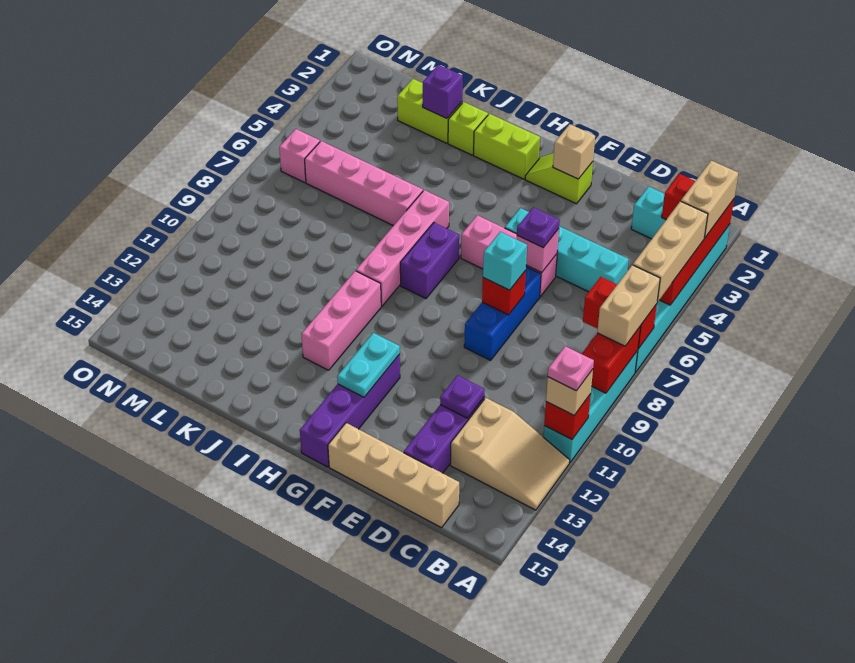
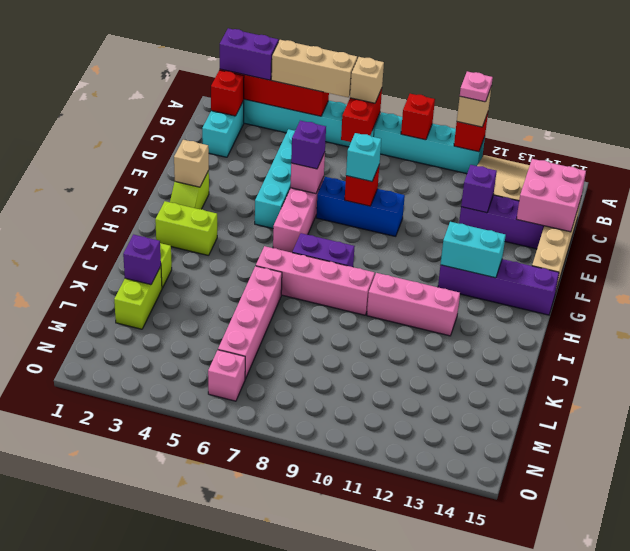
tan 1x2 brick [681,161,738,238] -> purple 1x2 brick [220,28,279,80]
tan 1x2 brick [597,265,660,346] -> tan 1x1 brick [350,57,384,103]
red 1x2 brick [582,326,641,393] -> red 1x1 brick [401,94,435,140]
none -> pink 2x2 brick [517,159,586,232]
purple 1x1 plate [440,375,485,418] -> purple 1x1 brick [461,165,497,213]
purple 1x1 plate [517,207,560,248] -> purple 1x1 brick [291,121,326,169]
cyan 1x2 plate [337,333,400,397] -> cyan 1x2 brick [441,222,506,278]
lime 1x2 brick [474,114,540,179] -> lime 1x2 brick turned to [155,201,217,256]

